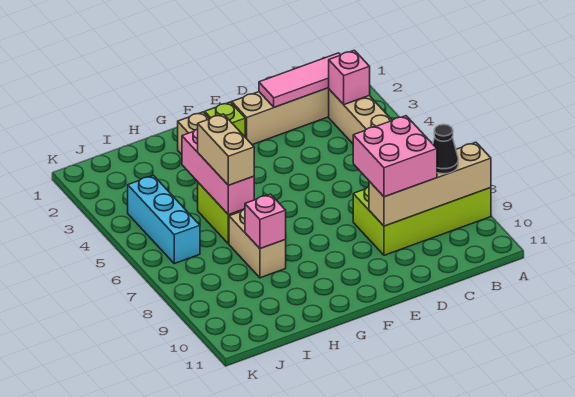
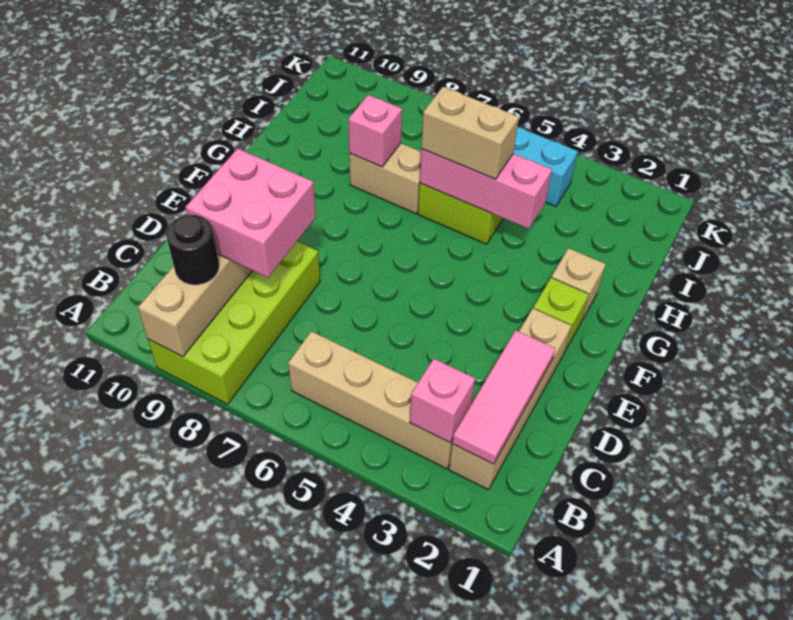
black 1x1 cone [433,124,458,174] -> black 1x1 round brick [166,215,219,285]

